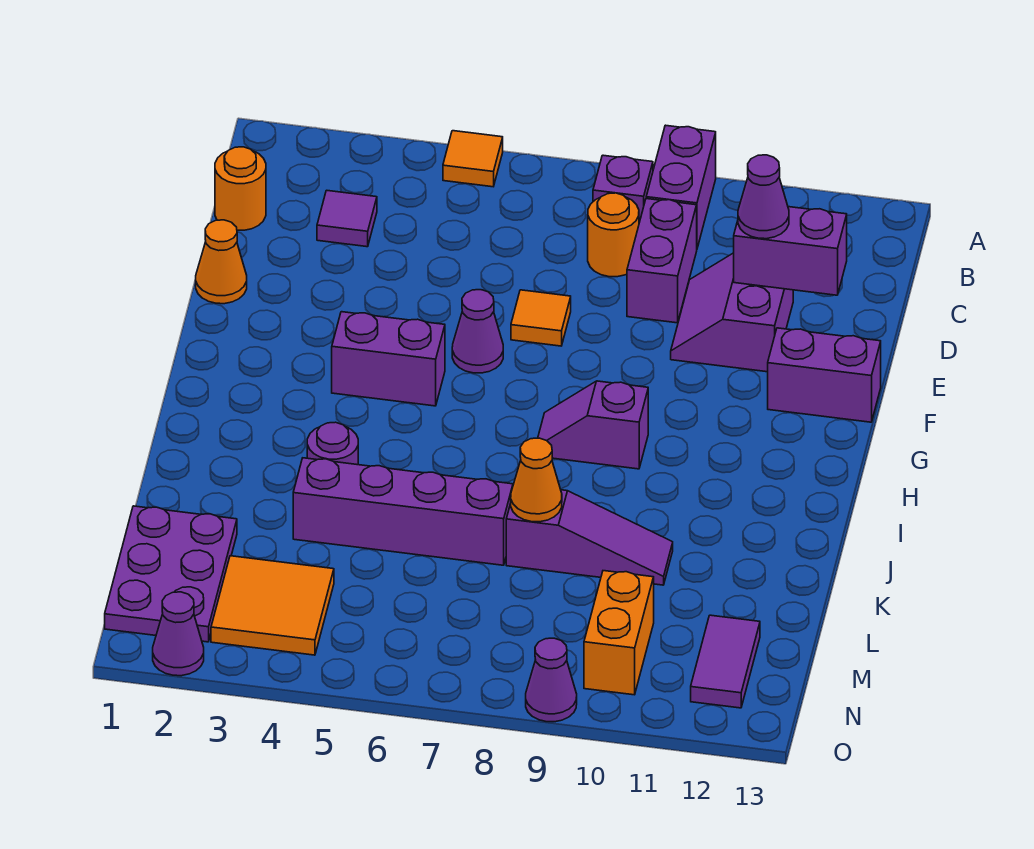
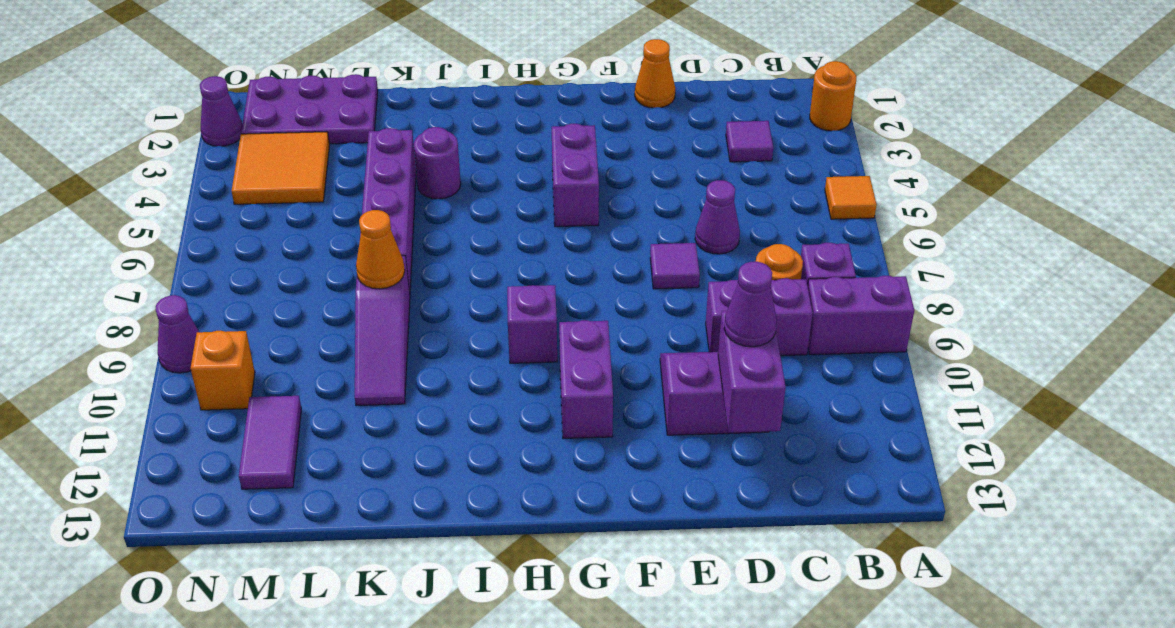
orange 1x1 round brick [215,147,266,230] -> orange 1x1 round brick moved to [810,61,856,131]
orange 1x1 tile [511,290,571,346] -> purple 1x1 tile [650,243,700,289]
purple 1x1 cone [452,290,503,373] -> purple 1x1 cone moved to [695,180,740,254]
purple 1x2 brick [768,328,881,422] -> purple 1x2 brick moved to [559,320,613,439]
orange 1x2 brick [584,571,654,695] -> orange 1x1 brick [191,331,255,410]
purple 1x2 tile [691,615,760,708] -> purple 1x2 tile turned to [239,396,301,489]

